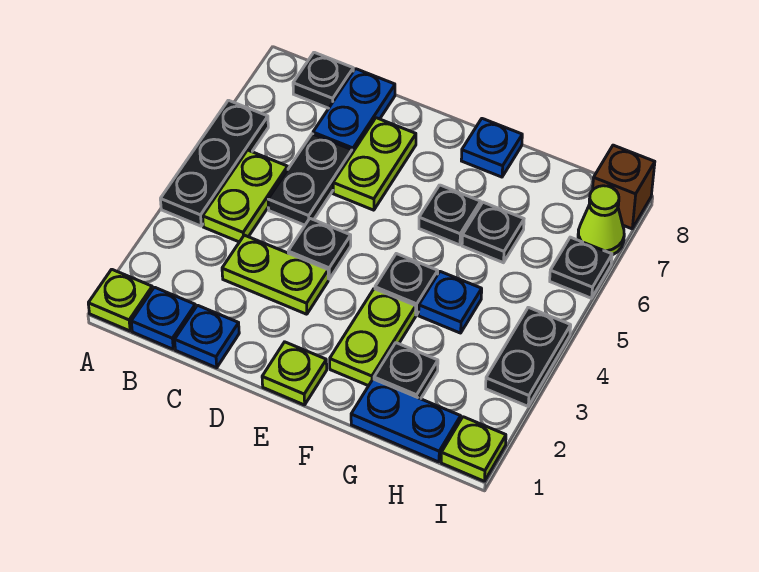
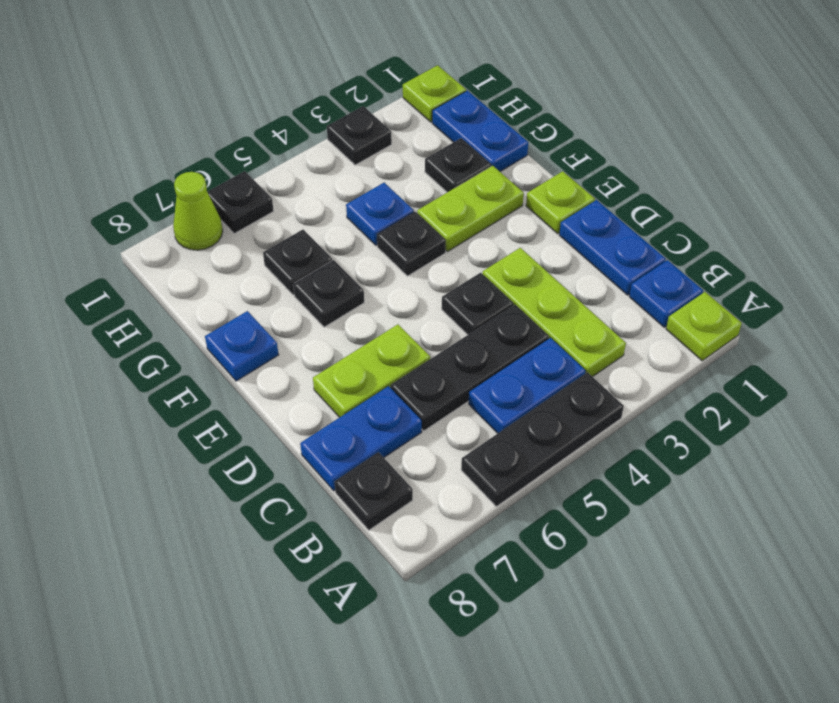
lime 1x2 plate [203,150,288,242] -> blue 1x2 plate [469,338,586,433]
blue 1x1 plate [175,305,239,368] -> blue 1x2 plate [559,200,666,295]
lime 1x2 plate [222,235,328,314] -> lime 1x3 plate [482,248,626,377]
black 1x2 plate [268,134,352,225] -> black 1x3 plate [391,305,549,431]
black 1x2 plate [486,307,571,406] -> black 1x1 plate [327,106,392,165]
brown 1x1 brick [593,145,655,229] -> none

